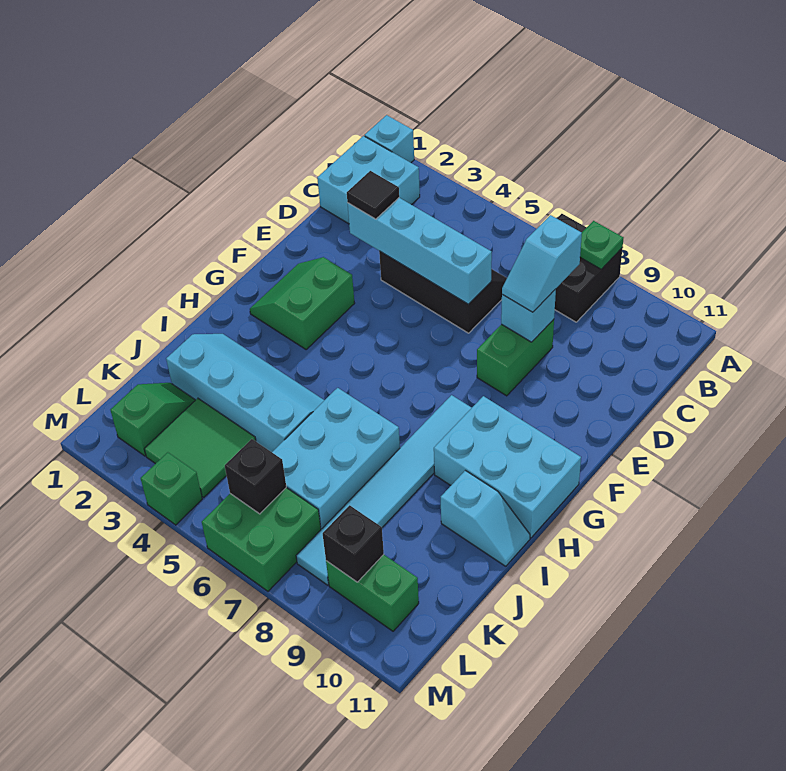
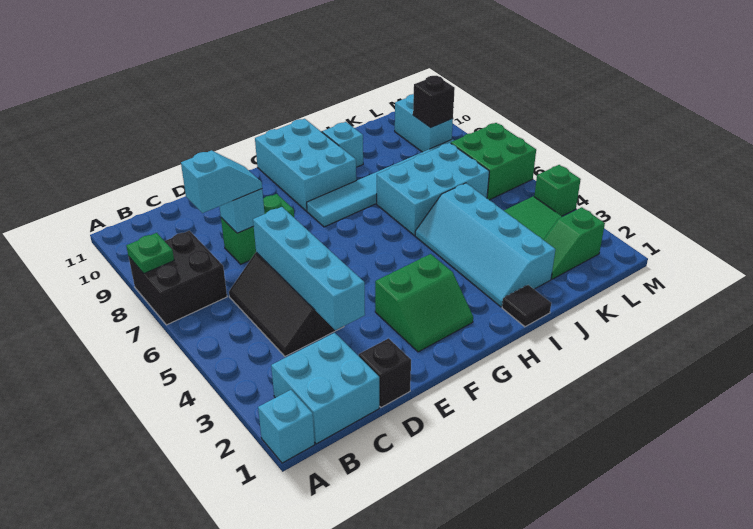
black 1x1 tile [347,171,399,219] -> black 1x1 tile moved to [502,285,551,327]
black 1x1 brick [225,439,286,514] -> black 1x1 brick moved to [359,338,411,407]
green 1x2 brick [326,555,419,631] -> cyan 1x2 brick [395,94,453,152]

